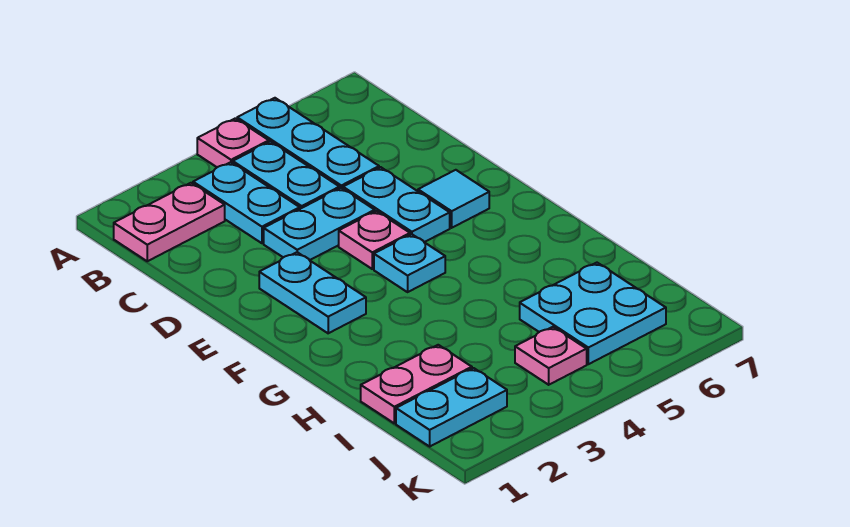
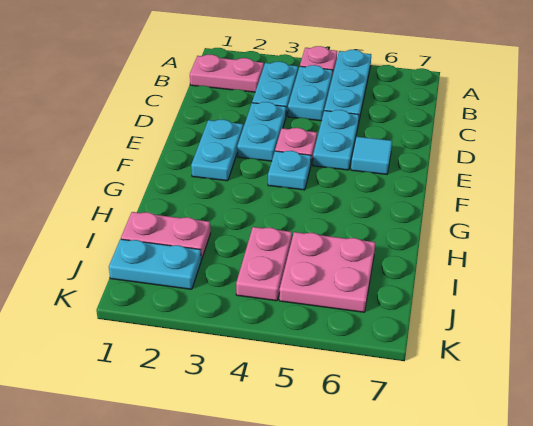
cyan 1x2 plate [264,188,375,260] -> cyan 1x2 plate turned to [237,102,286,161]
cyan 2x2 plate [520,263,666,364] -> pink 2x2 plate [279,232,375,312]
pink 1x1 plate [515,327,587,385] -> pink 1x2 plate [236,227,292,301]

